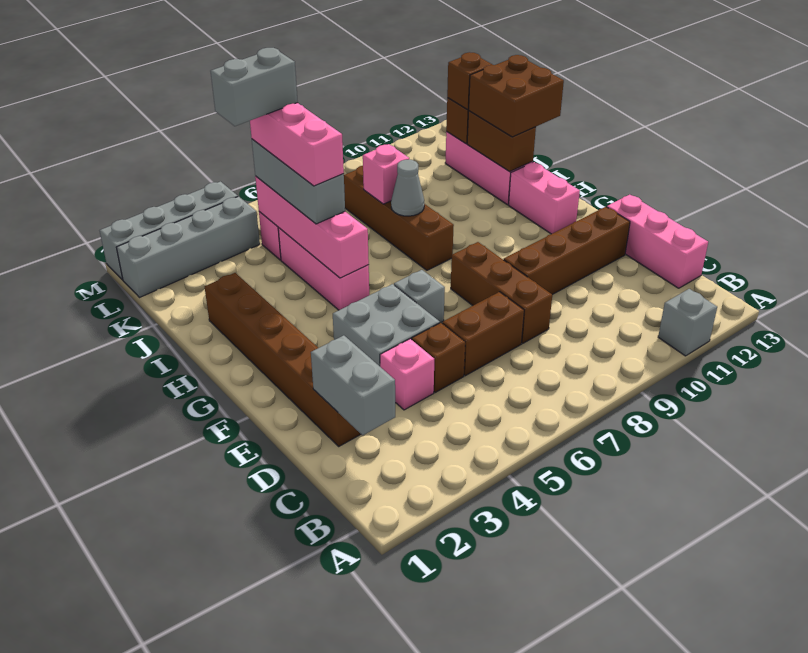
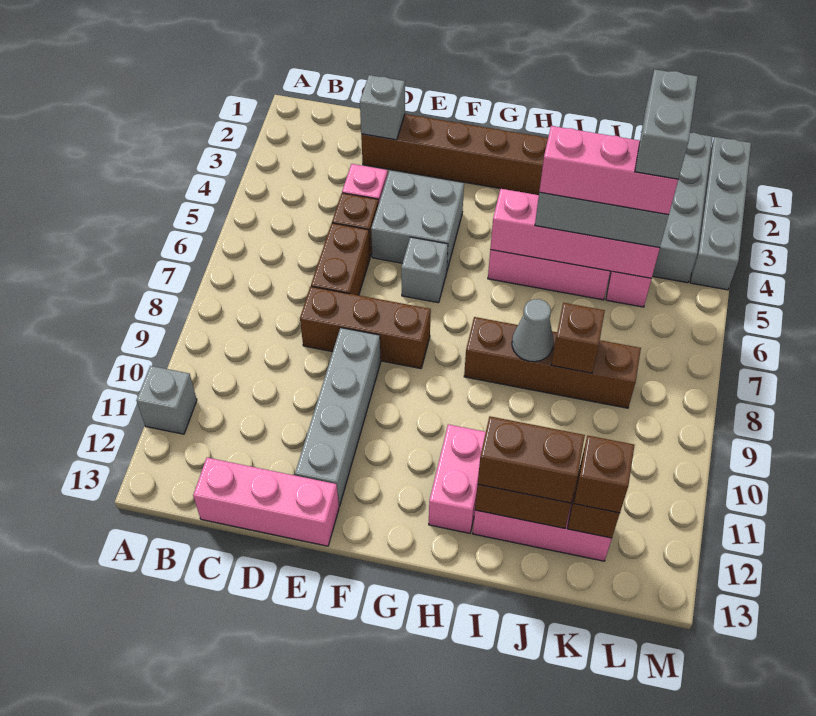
grey 1x2 brick [311,335,395,435] -> grey 1x1 brick [360,75,405,140]
brown 1x4 brick [504,207,630,295] -> grey 1x4 brick [295,328,381,506]
pink 1x2 brick [509,162,580,234] -> pink 1x2 brick turned to [429,424,486,533]
brown 2x2 brick [468,55,564,137] -> brown 1x2 brick [478,416,585,503]
pink 1x1 brick [363,144,409,204] -> brown 1x1 brick [551,303,605,373]

